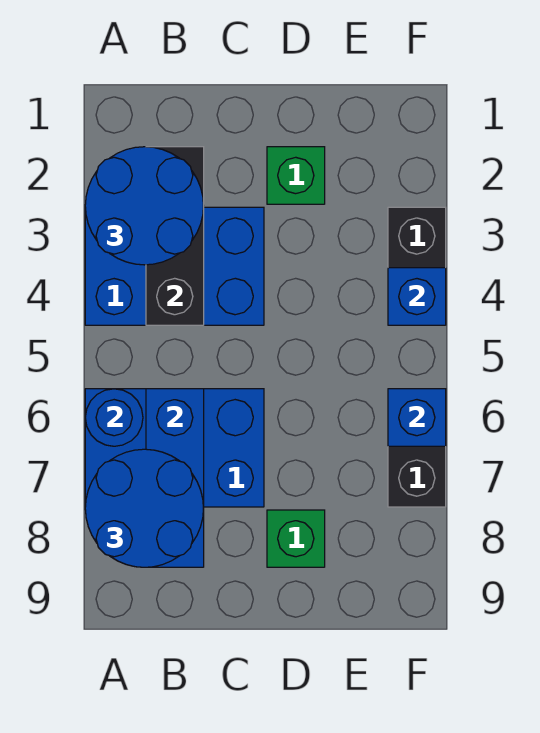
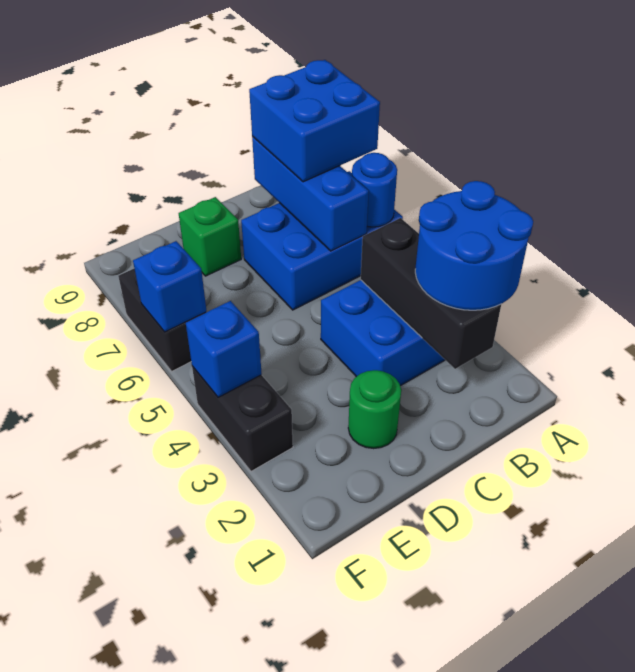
blue 2x2 round brick [85,449,204,567] -> blue 2x2 brick [249,60,380,182]
green 1x1 brick [267,147,325,204] -> green 1x1 round brick [348,370,401,449]

